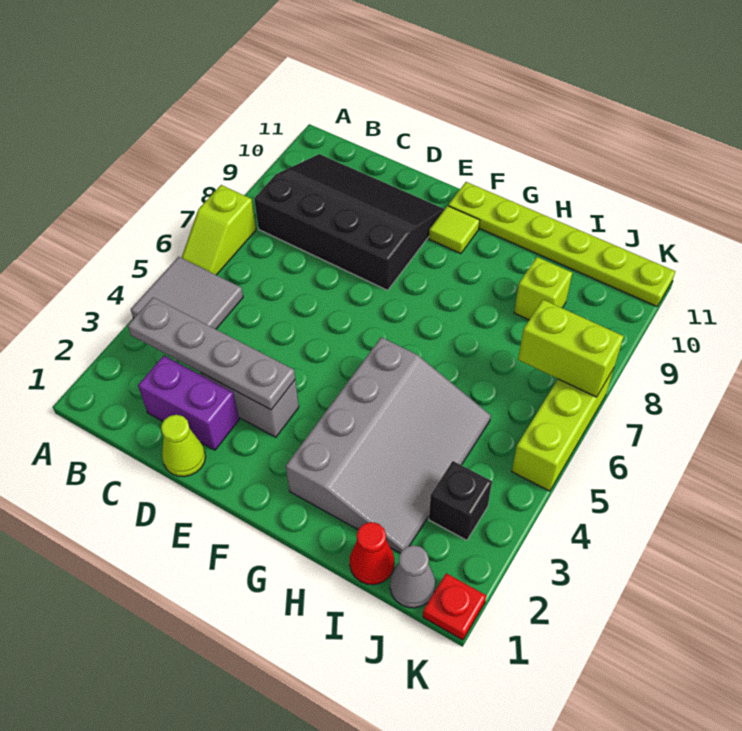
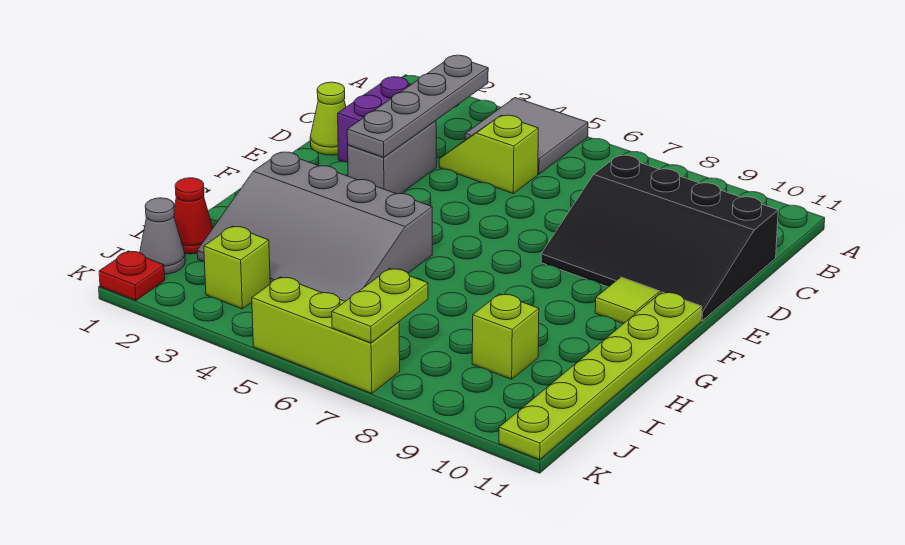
lime 1x2 slope [182,185,256,275] -> lime 1x2 slope moved to [439,115,538,193]
black 3x4 slope [254,154,445,290] -> black 3x4 slope turned to [541,155,778,321]
black 1x1 brick [429,461,492,540] -> lime 1x1 brick [204,226,270,309]
lime 1x2 brick [518,300,624,397] -> lime 1x2 plate [332,268,428,343]

